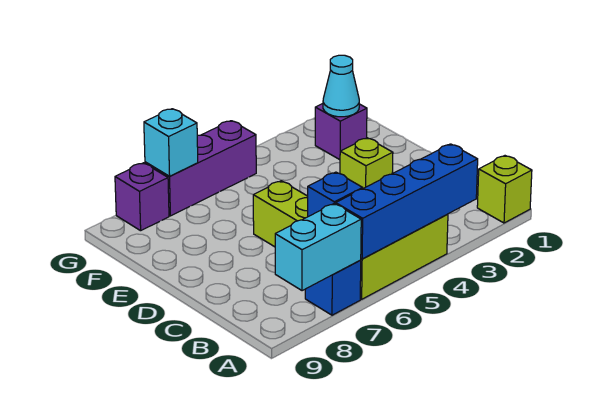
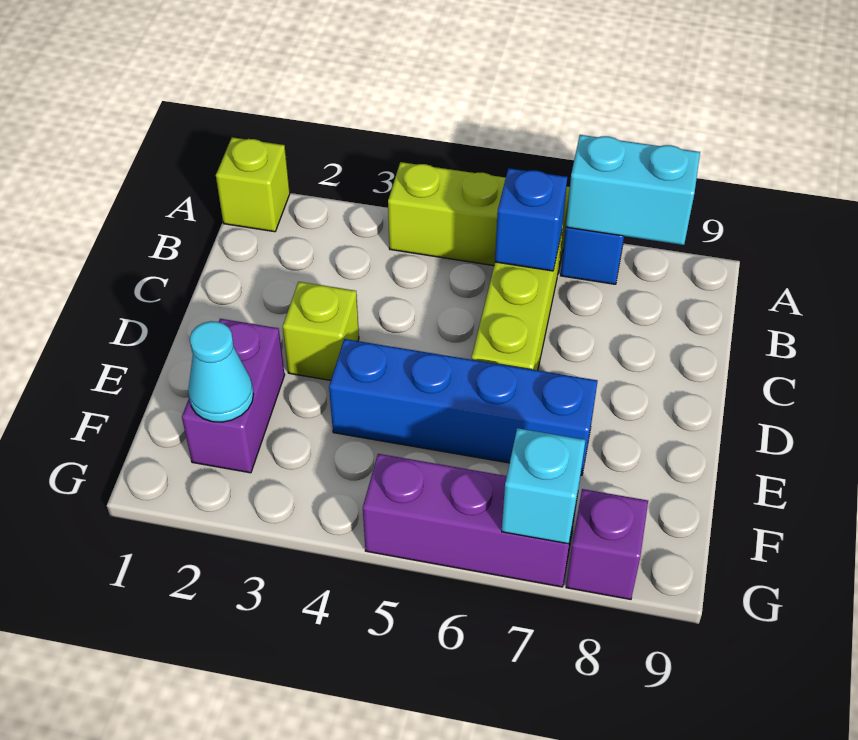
blue 1x4 brick [336,144,478,259] -> blue 1x4 brick moved to [329,339,597,475]
purple 1x1 brick [315,104,367,160] -> purple 1x2 brick [182,319,285,473]

